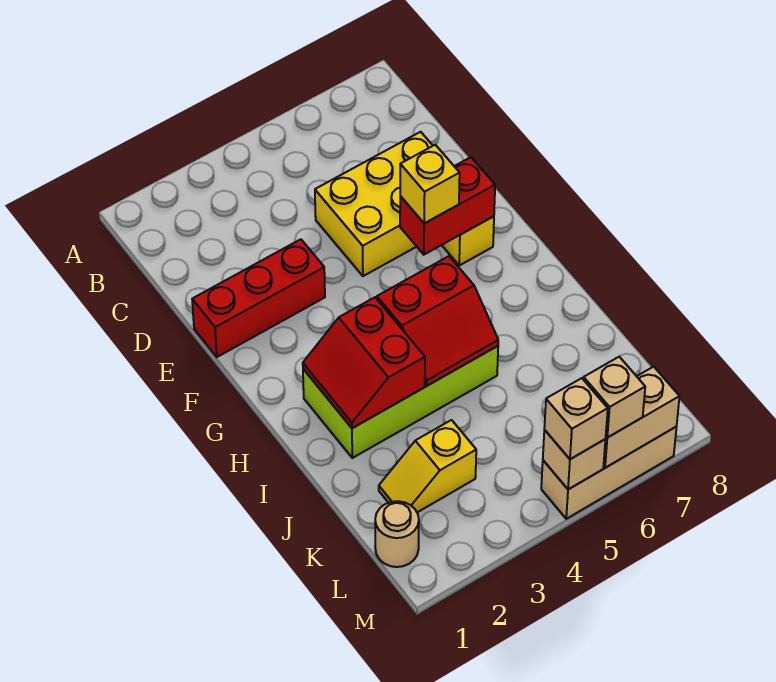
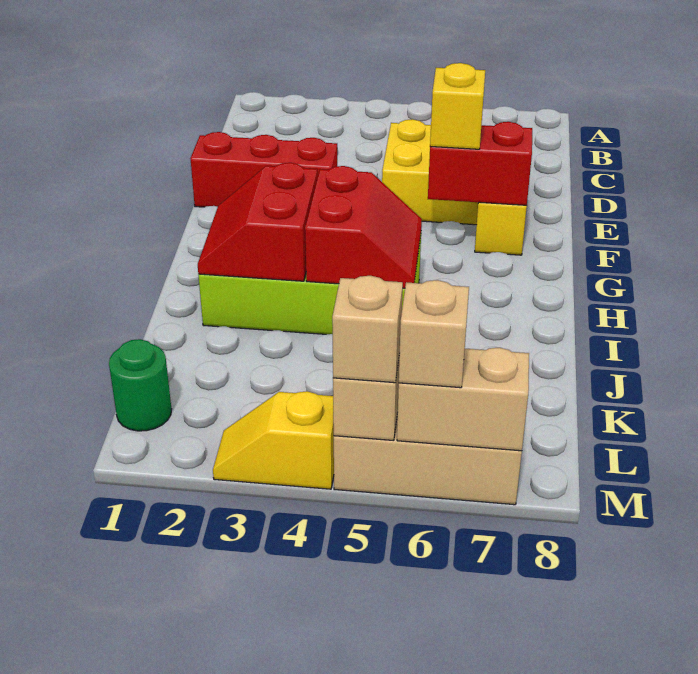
red 2x2 slope [377,256,498,386] -> red 2x2 slope turned to [305,166,422,288]
yellow 1x2 slope [379,420,476,512] -> yellow 1x2 slope moved to [213,391,334,489]
tan 1x1 round brick [375,501,419,567] -> green 1x1 round brick [109,339,171,431]

